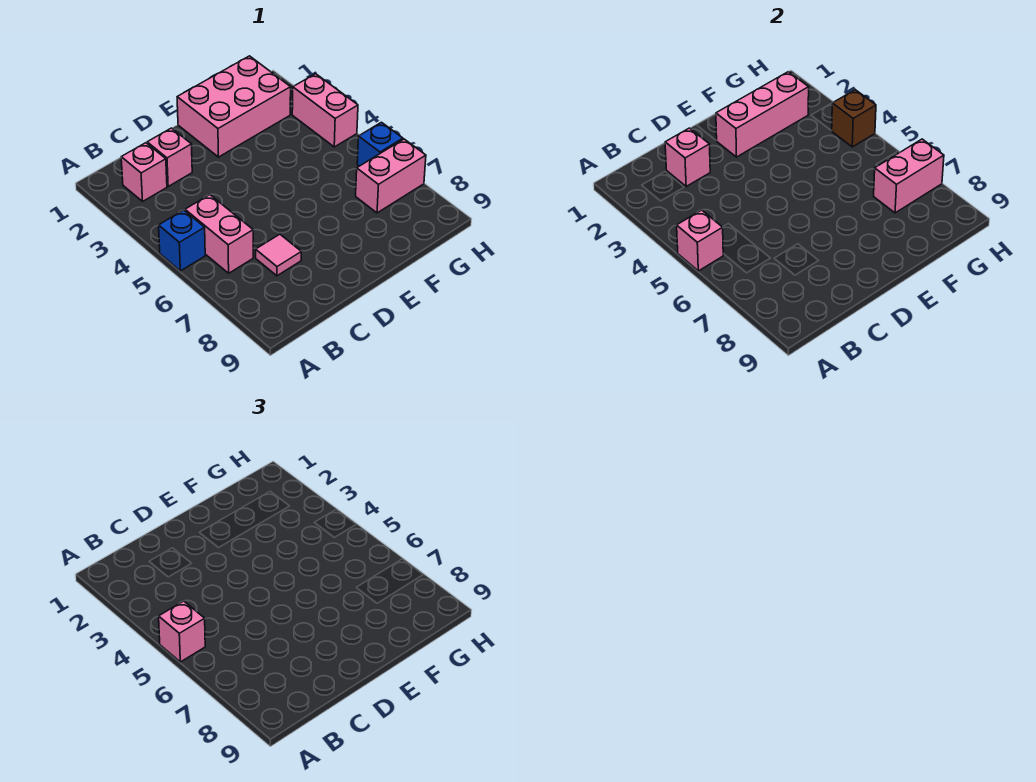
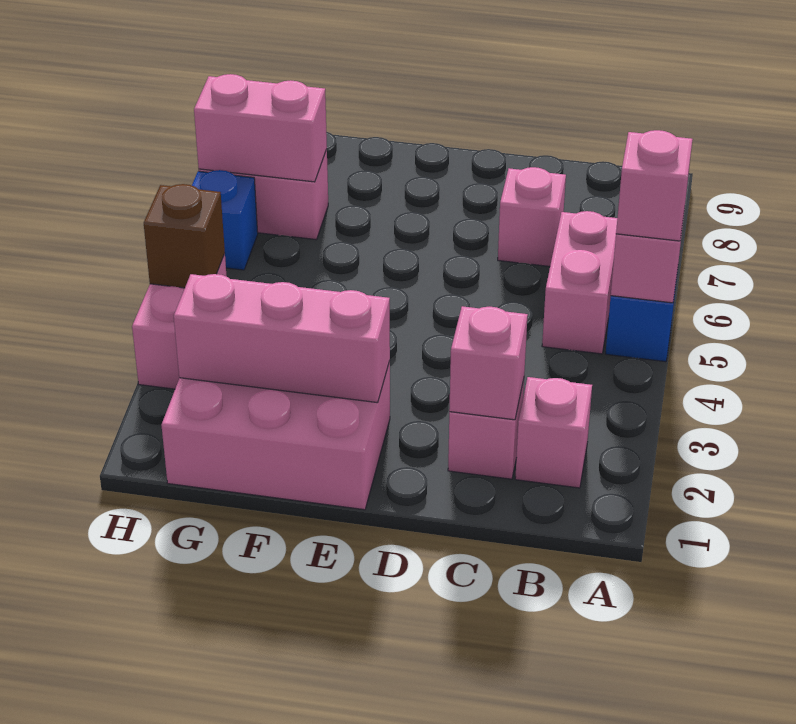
pink 1x1 tile [256,234,301,276] -> pink 1x1 brick [498,167,566,266]

